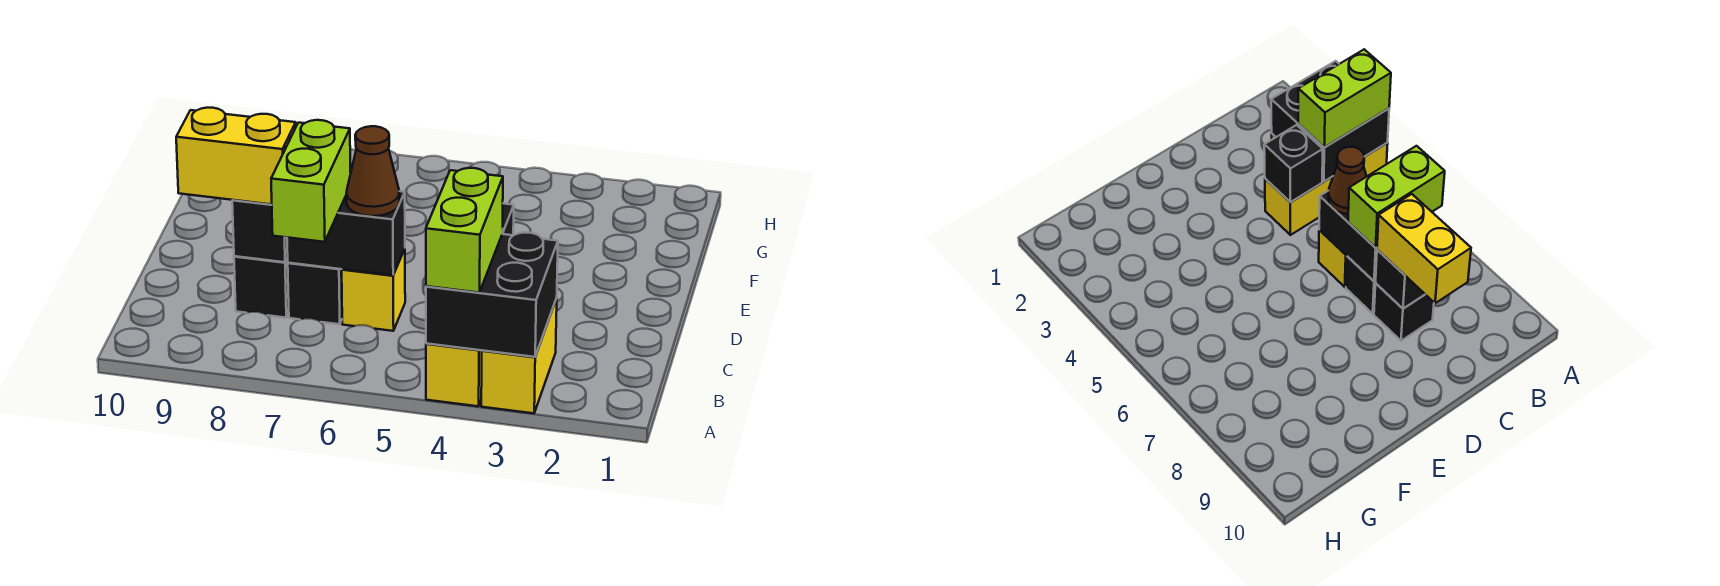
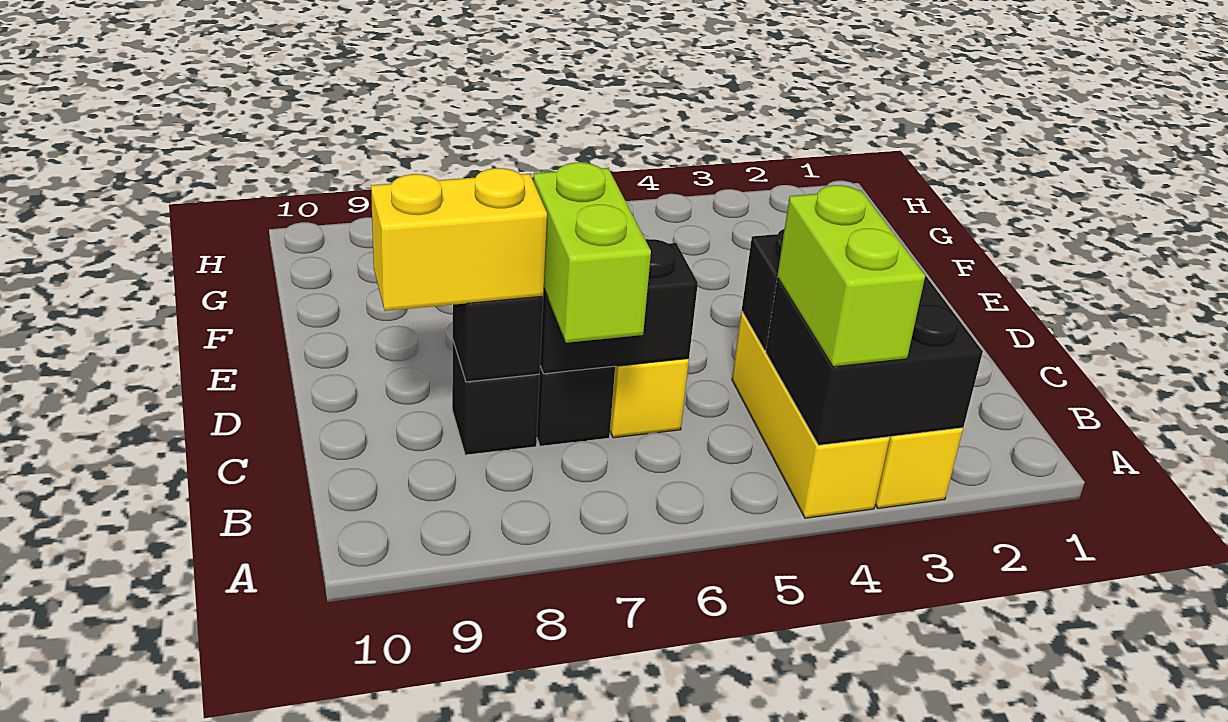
brown 1x1 cone [346,126,399,216] -> none

